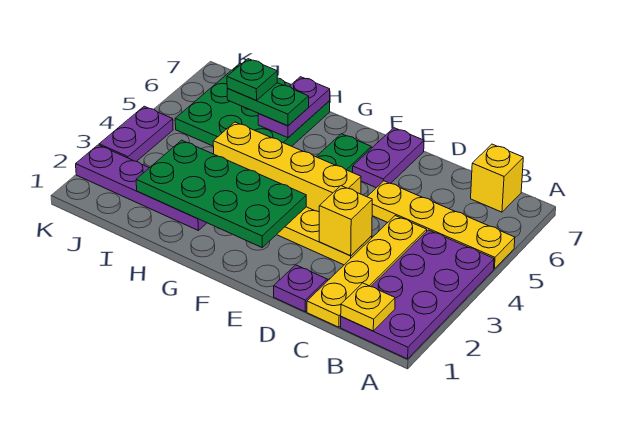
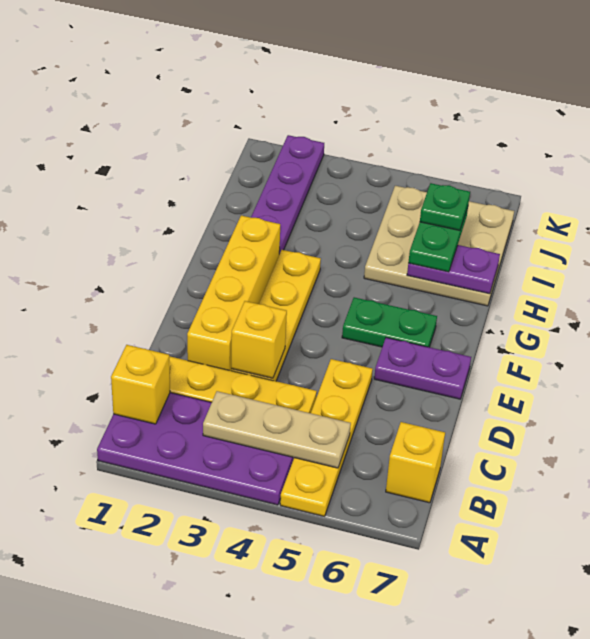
yellow 1x1 plate [341,283,395,331] -> yellow 1x1 brick [111,345,170,424]
none -> tan 1x3 plate [203,391,351,468]
purple 1x1 plate [274,265,327,312] -> none
yellow 1x4 brick [213,122,361,212] -> yellow 1x4 brick moved to [187,216,280,371]
green 2x4 plate [136,140,306,247] -> none
green 3x3 plate [175,63,330,146] -> tan 3x3 plate [364,186,514,306]
purple 1x2 plate [99,106,173,162] -> none

